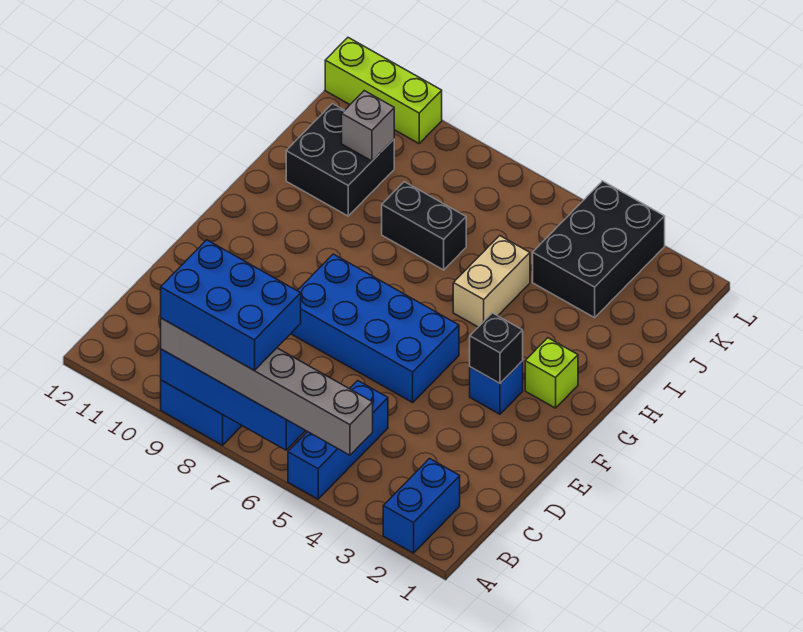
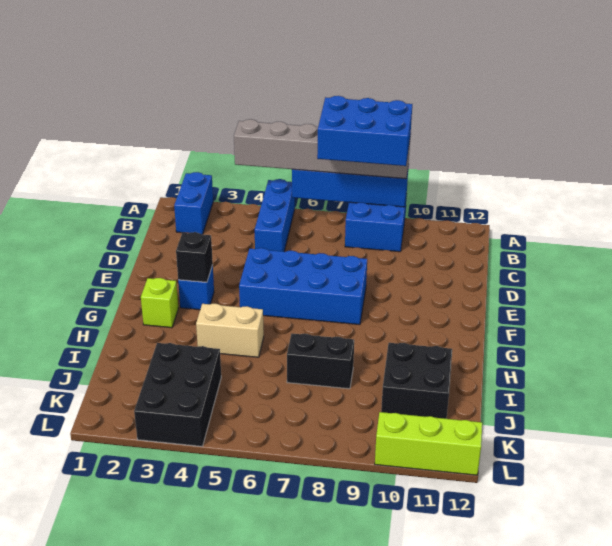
tan 1x2 brick [453,236,530,327] -> tan 1x2 brick turned to [196,304,264,357]
grey 1x1 brick [342,91,394,161] -> none

